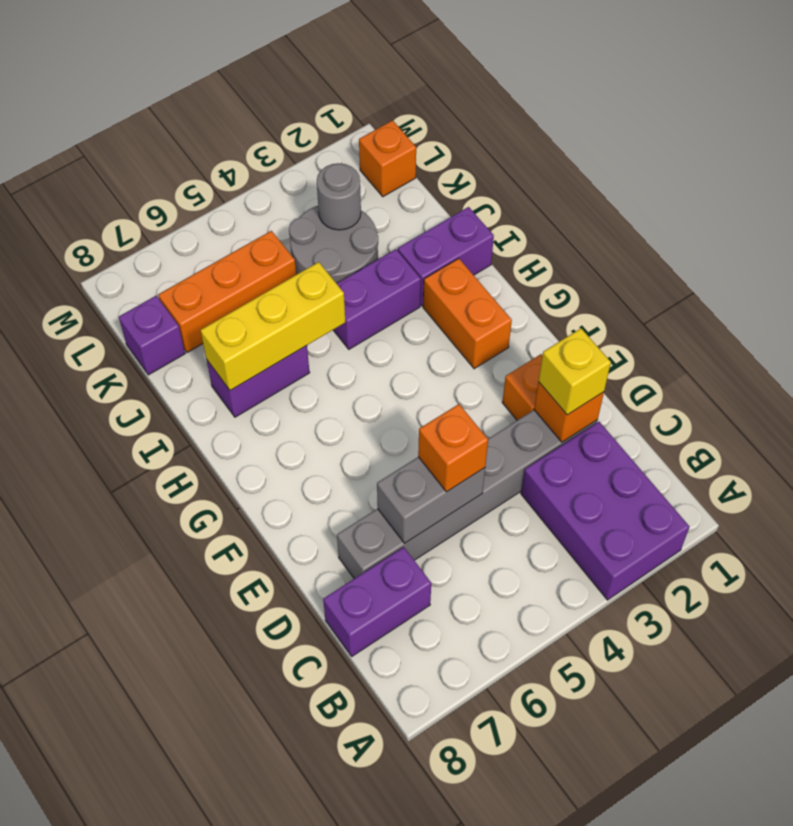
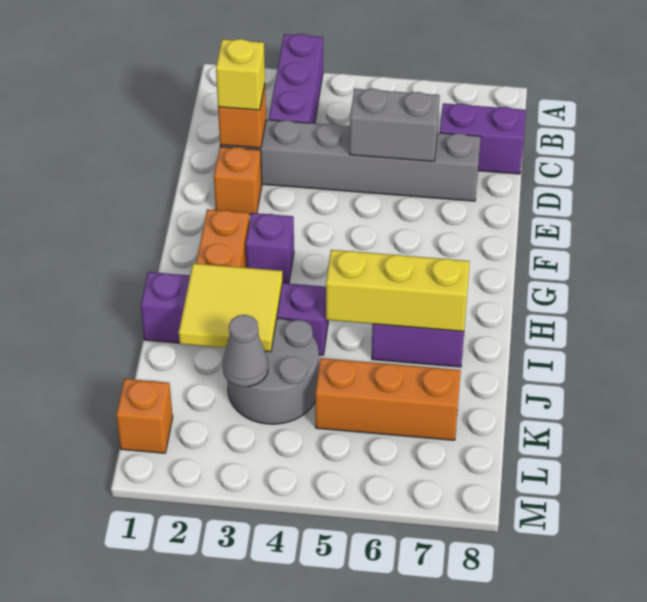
purple 2x3 brick [521,422,690,600] -> purple 1x3 brick [269,34,323,123]
orange 1x1 brick [418,404,488,492] -> none
none -> yellow 2x2 tile [179,263,283,352]
grey 1x1 round brick [317,163,361,230] -> grey 1x1 cone [223,315,268,387]
purple 1x1 brick [119,296,185,375] -> purple 1x1 brick moved to [246,213,294,283]

